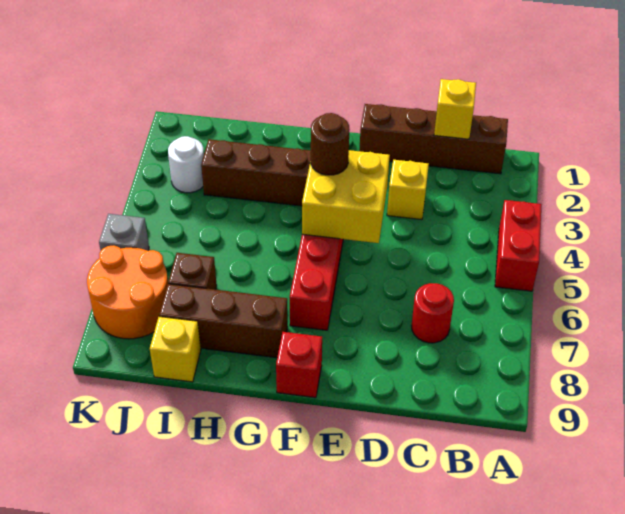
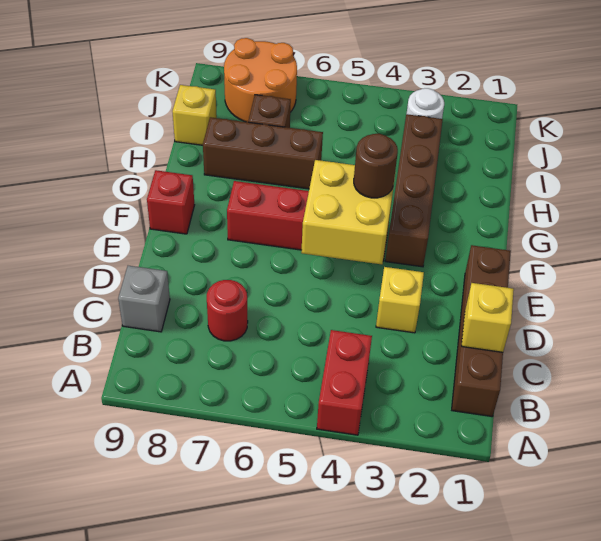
red 1x2 brick [495,200,542,291] -> red 1x2 brick turned to [317,330,372,435]
brown 1x3 brick [159,284,288,358] -> brown 1x3 brick turned to [203,117,323,189]
grey 1x1 brick [99,214,149,251] -> grey 1x1 brick moved to [118,266,170,332]

